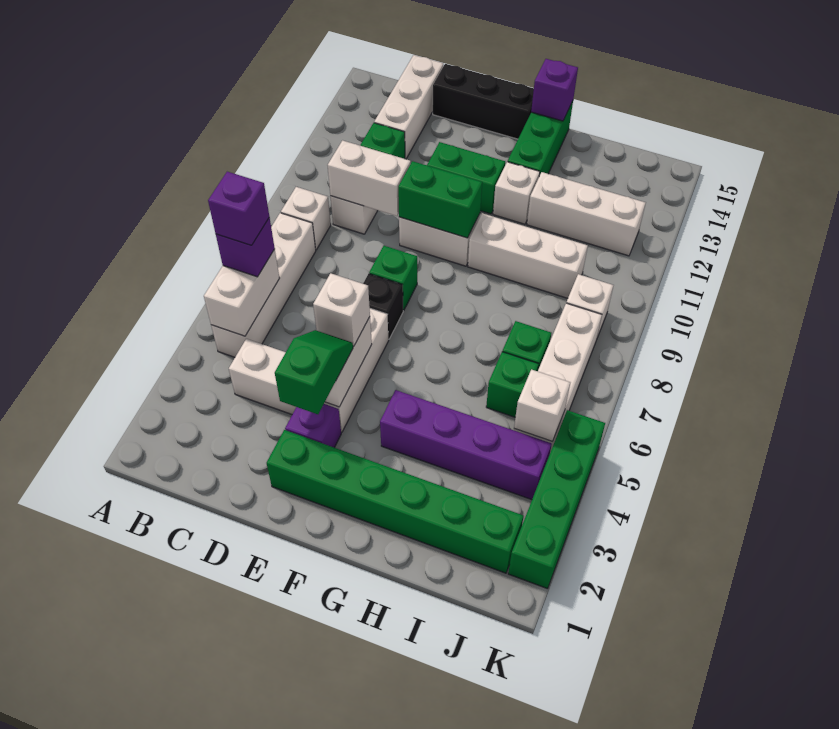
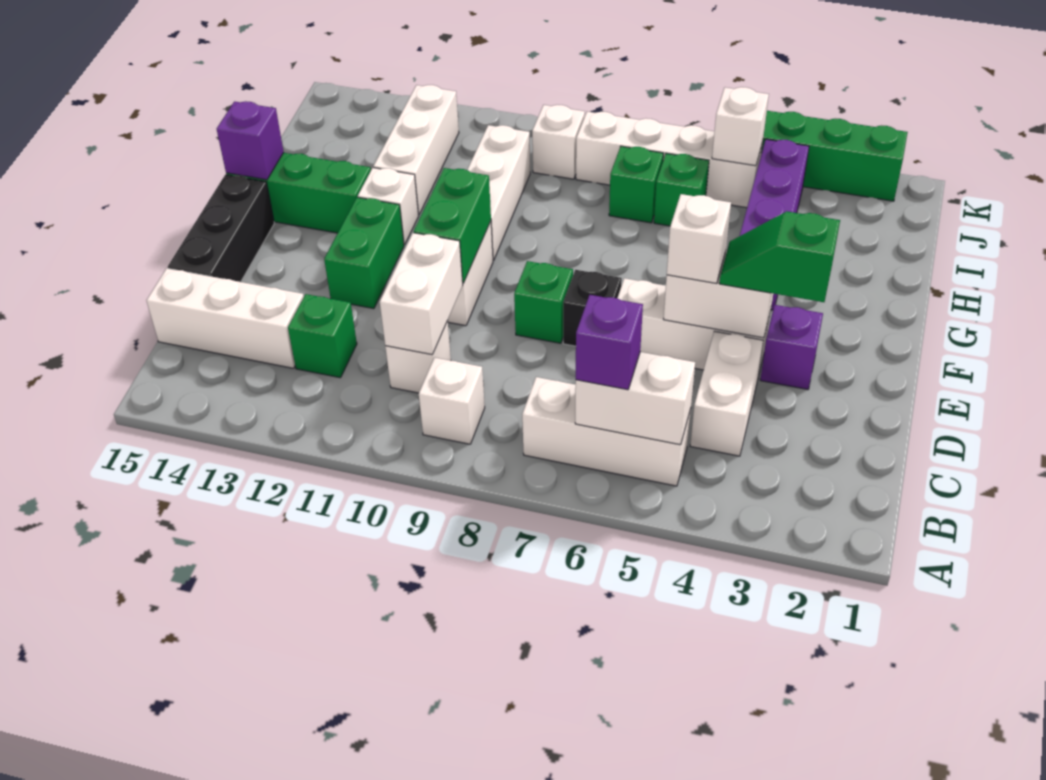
white 1x4 brick [211,213,316,357] -> white 1x3 brick [522,377,691,486]
purple 1x1 brick [208,172,269,245] -> none
green 1x6 brick [267,430,523,573] -> none

